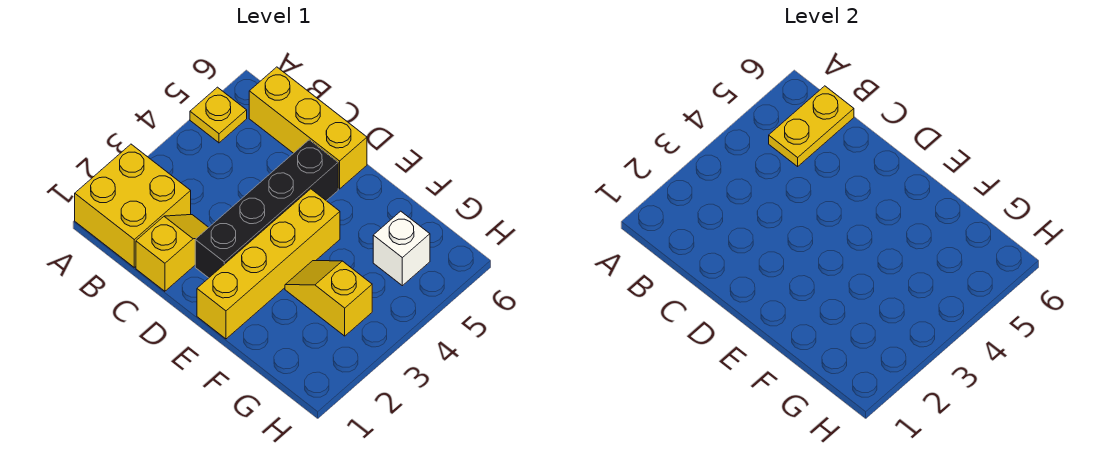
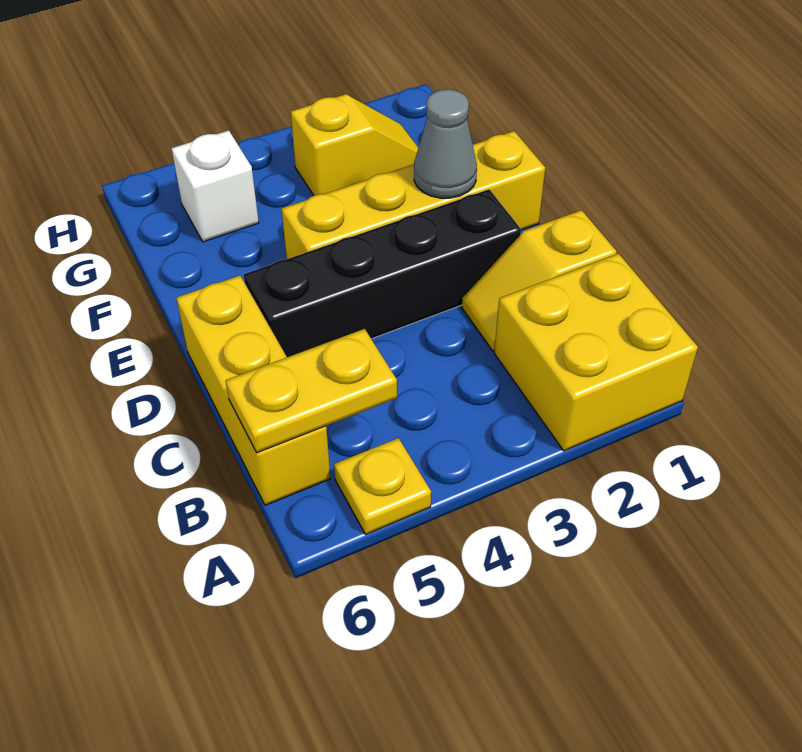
none -> grey 1x1 cone [414,89,477,198]
yellow 1x2 slope [285,261,372,336] -> yellow 1x2 slope turned to [291,94,419,195]

